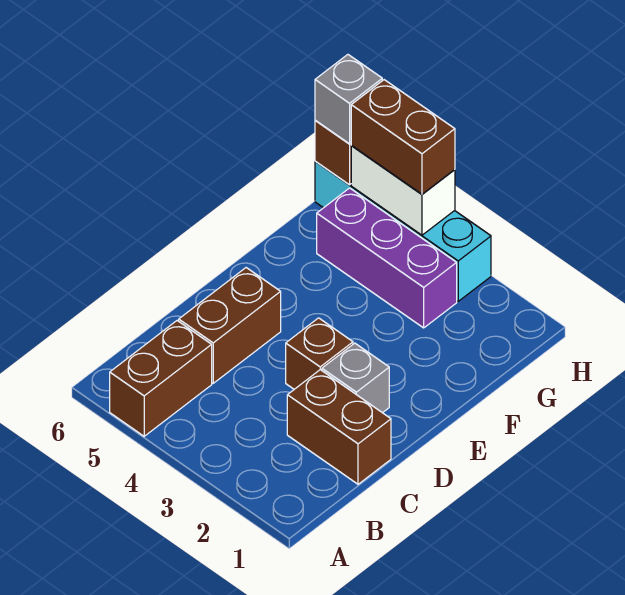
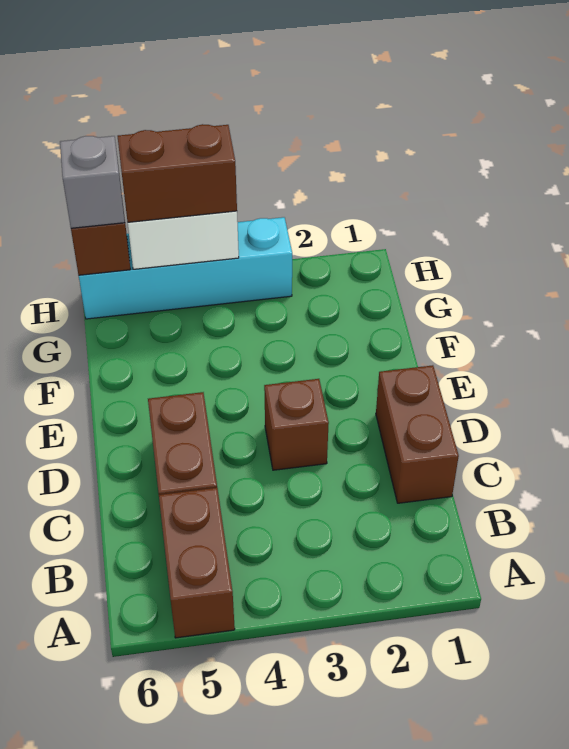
brown 1x2 brick [287,370,391,484] -> brown 1x2 brick turned to [376,365,459,503]
grey 1x1 brick [322,343,389,413] -> none
purple 1x3 brick [317,188,457,328] -> none

